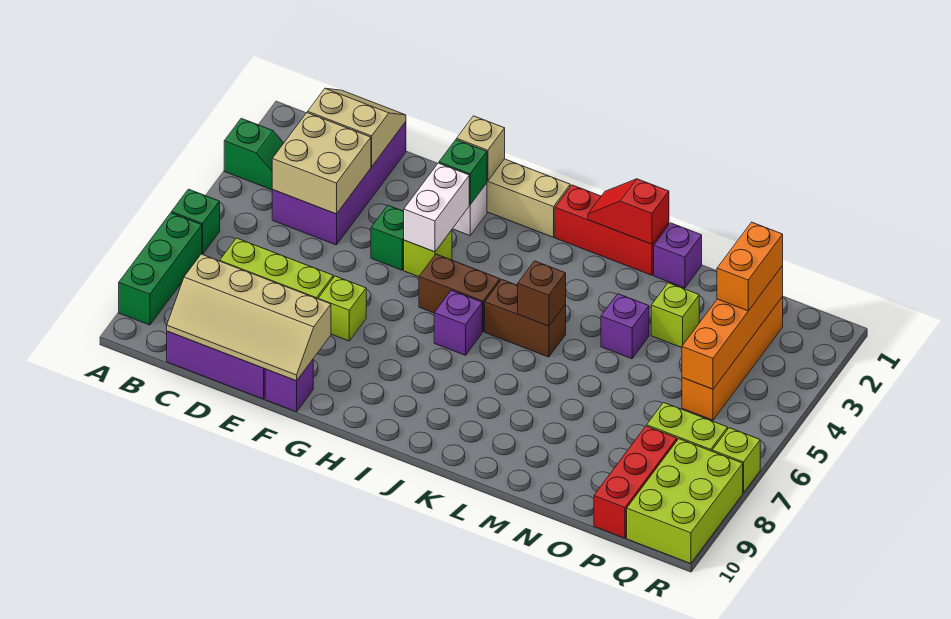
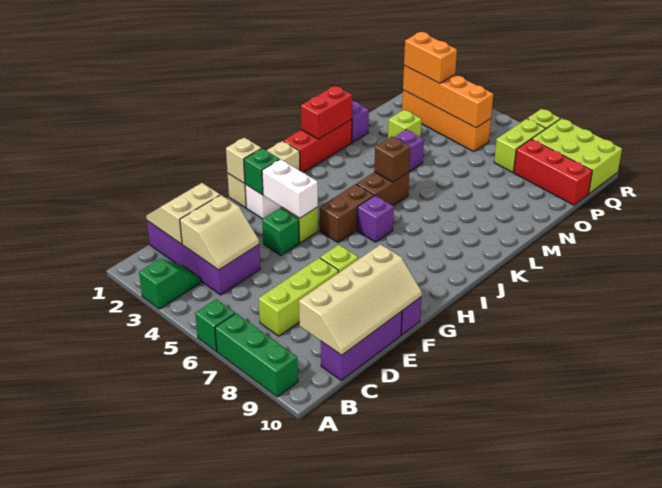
tan 2x2 brick [272,113,371,214] -> tan 2x2 slope [180,195,259,270]
red 1x2 slope [588,179,669,244] -> red 1x2 brick [301,86,352,139]

